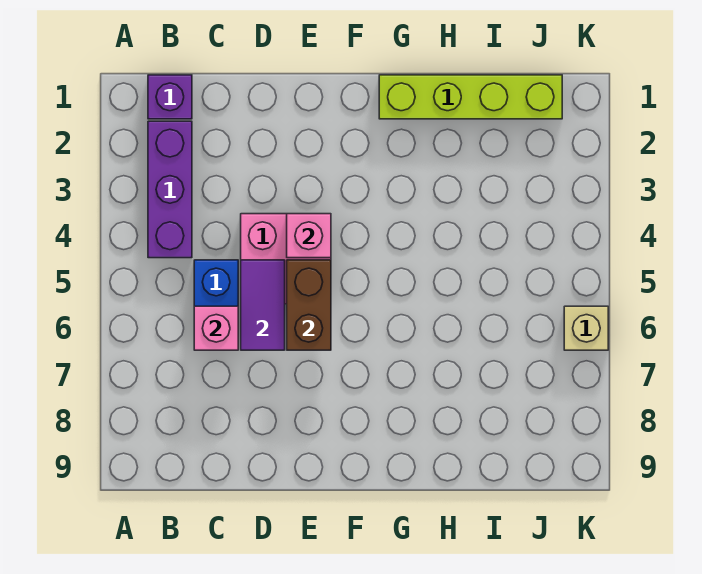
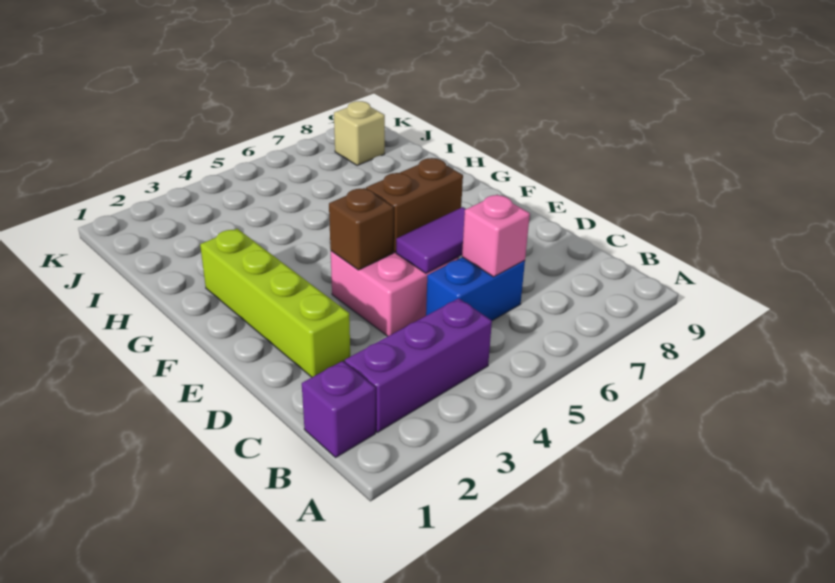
pink 1x1 brick [287,214,331,258] -> brown 1x1 brick [329,188,393,270]
lime 1x4 brick [379,75,562,119] -> lime 1x4 brick moved to [200,229,350,377]
tan 1x1 brick [564,306,608,350] -> tan 1x1 brick moved to [334,101,385,165]

